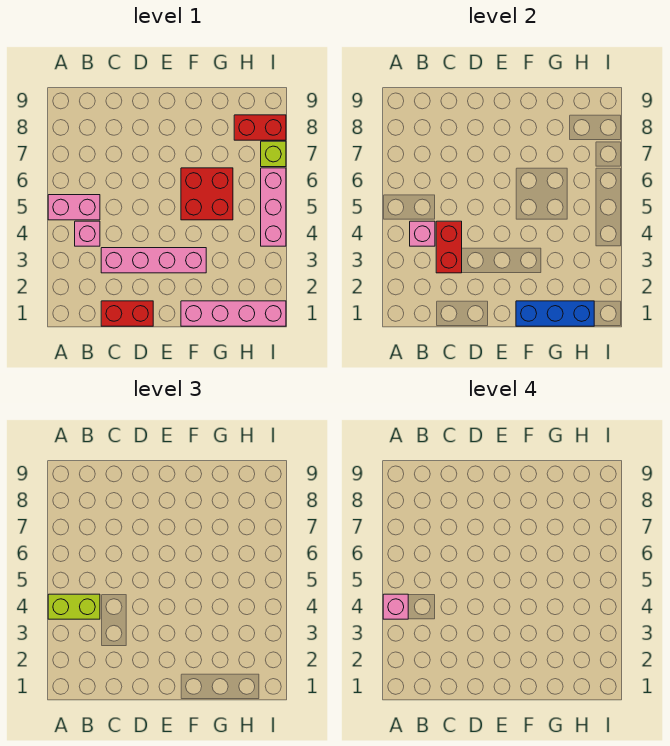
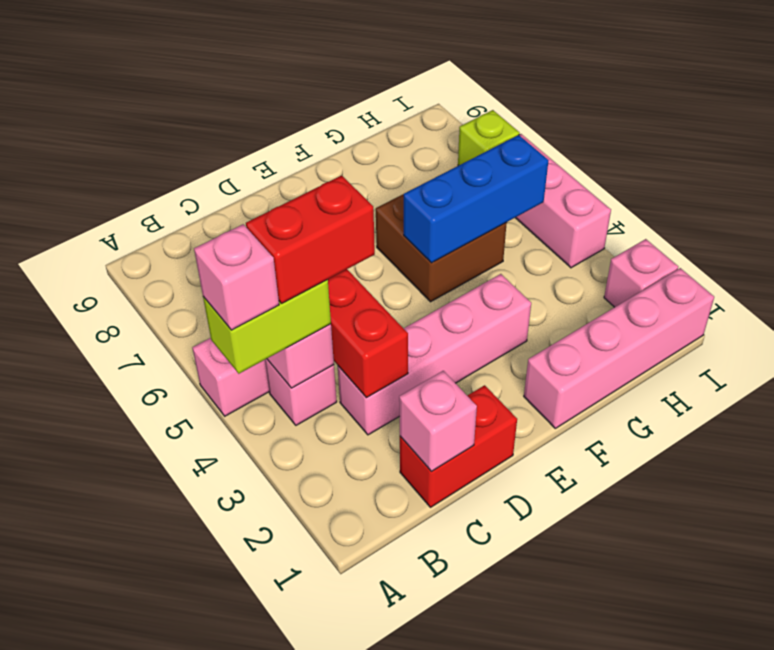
none -> pink 1x1 brick [399,371,477,472]
blue 1x3 brick [516,301,594,326] -> blue 1x3 brick moved to [404,135,548,263]
red 2x2 brick [181,168,233,220] -> brown 2x2 brick [376,194,507,302]
red 1x2 brick [234,115,286,140] -> red 1x2 brick moved to [246,175,375,303]
none -> pink 1x1 brick [604,239,678,307]

